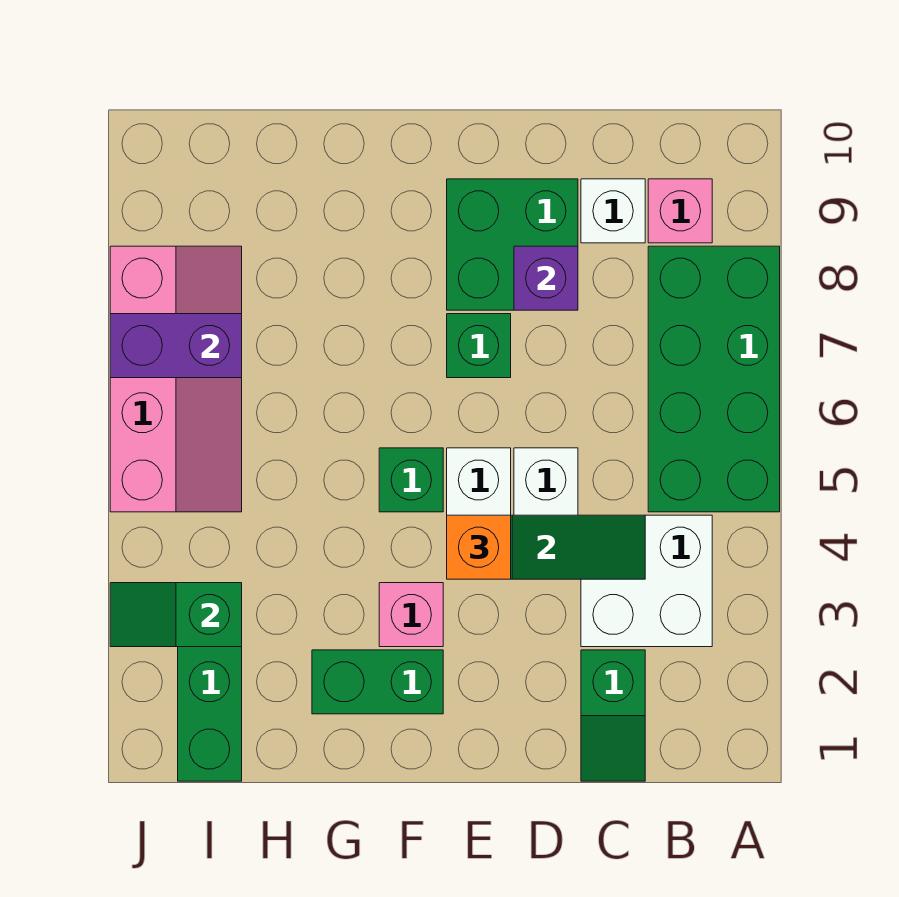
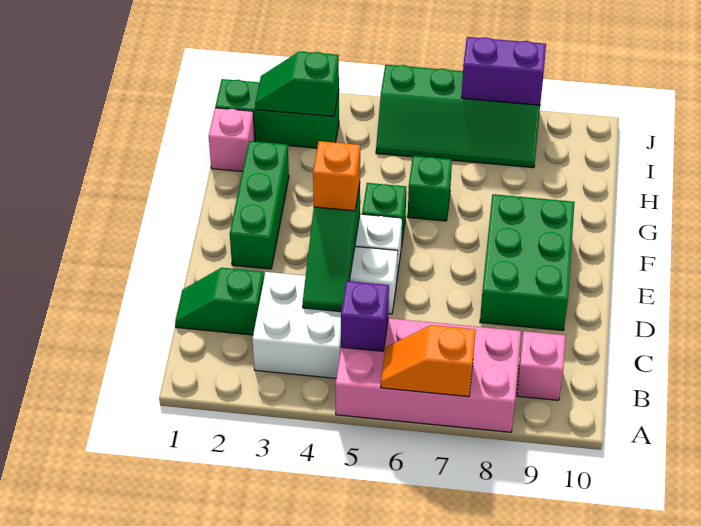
green 2x4 brick [648,246,780,512] -> pink 2x4 brick [336,318,521,432]
none -> orange 1x2 slope [381,325,475,397]
white 1x1 brick [581,179,645,243] -> none
green 2x2 brick [447,179,578,310] -> green 2x3 brick [480,194,575,330]
purple 1x1 brick [514,246,578,310] -> purple 1x1 brick moved to [341,281,389,351]
green 1x1 brick [447,314,511,378] -> green 1x1 brick moved to [408,156,452,221]
green 1x2 brick [312,650,443,714] -> green 1x3 brick [230,141,289,269]
pink 1x1 brick [379,583,443,647] -> pink 1x1 brick moved to [209,108,255,171]
green 1x2 slope [110,583,242,647] -> green 1x2 slope turned to [255,51,339,117]
pink 2x4 slope [110,246,242,512] -> green 2x4 slope [376,65,540,168]
purple 1x2 brick [110,314,242,378] -> purple 1x2 brick turned to [461,37,546,105]

